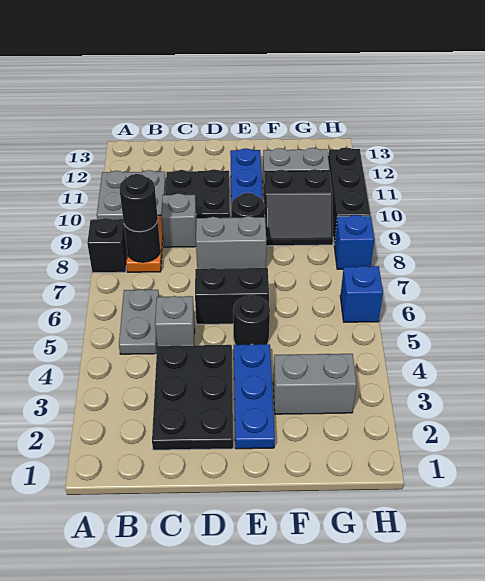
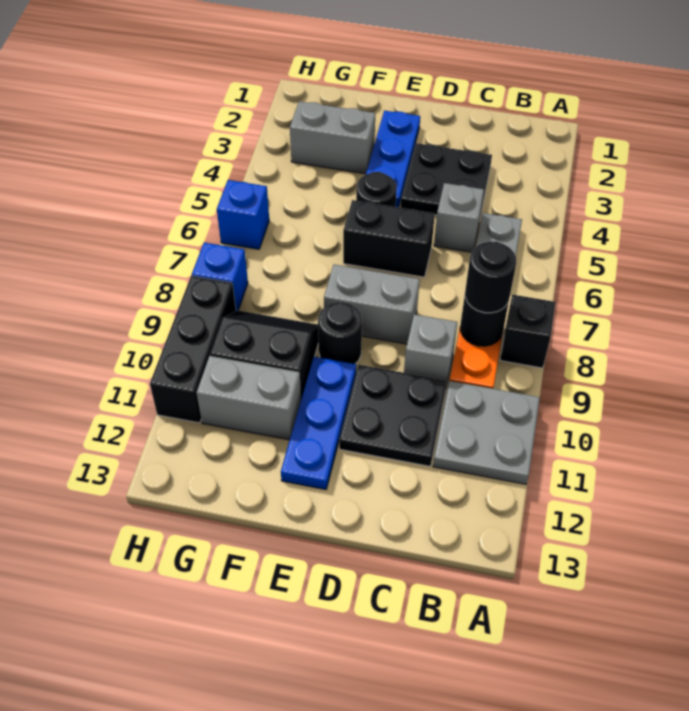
black 2x3 plate [152,345,233,450] -> black 2x2 plate [401,143,492,216]

